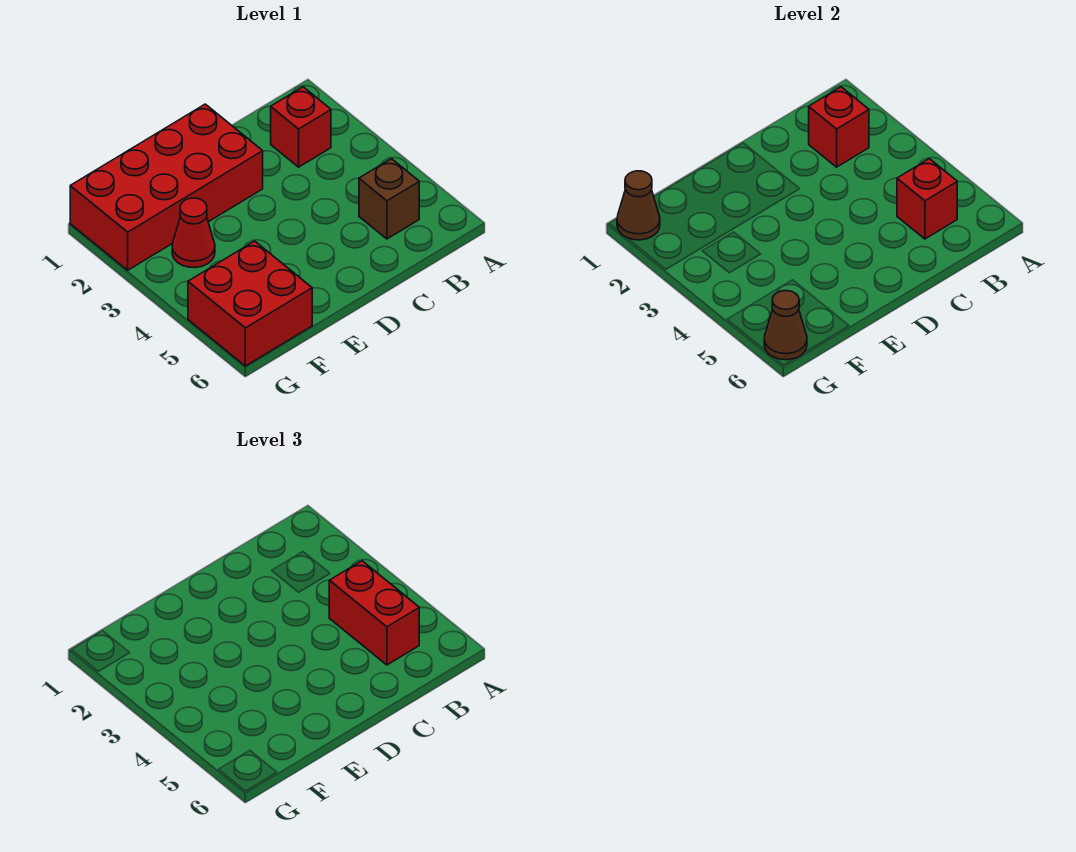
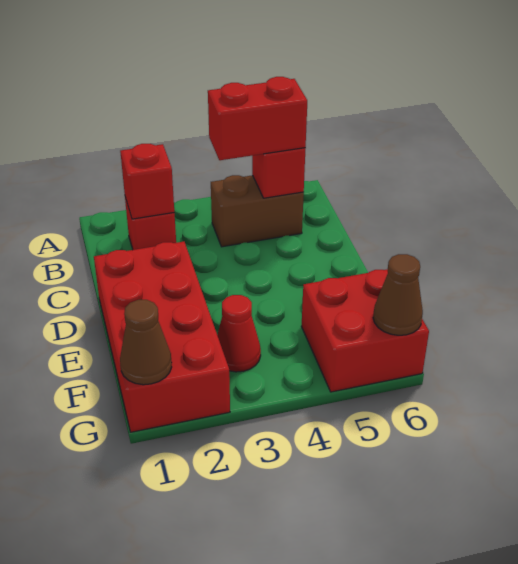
brown 1x1 brick [359,159,419,239] -> brown 1x2 brick [211,175,304,247]

